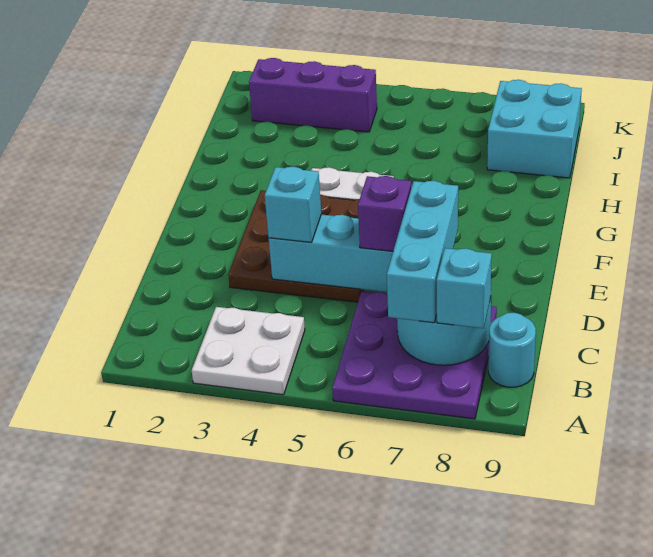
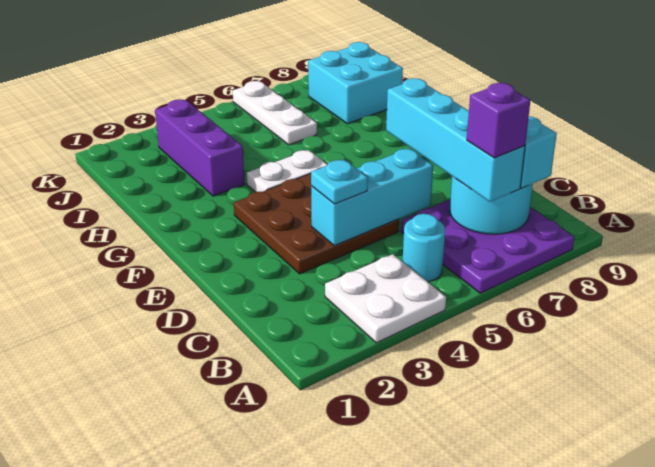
cyan 1x3 brick [387,181,458,323] -> cyan 1x4 brick [386,78,525,202]
cyan 1x1 round brick [488,313,536,387] -> cyan 1x1 round brick moved to [403,214,445,282]
cyan 1x1 brick [265,167,321,242] -> cyan 1x1 plate [311,160,368,204]
purple 1x1 brick [358,176,411,251] -> purple 1x1 brick moved to [467,83,531,158]
none -> white 1x3 plate [233,81,317,145]
purple 1x3 brick [249,58,377,132] -> purple 1x3 brick turned to [155,99,245,196]

